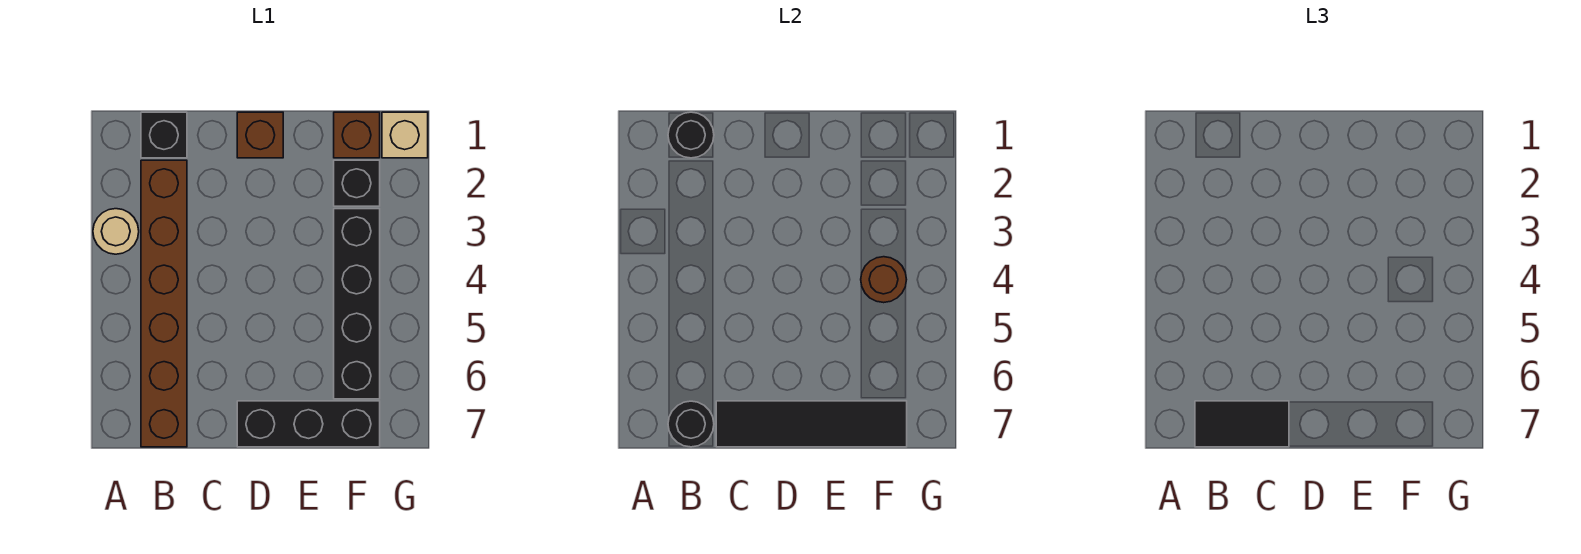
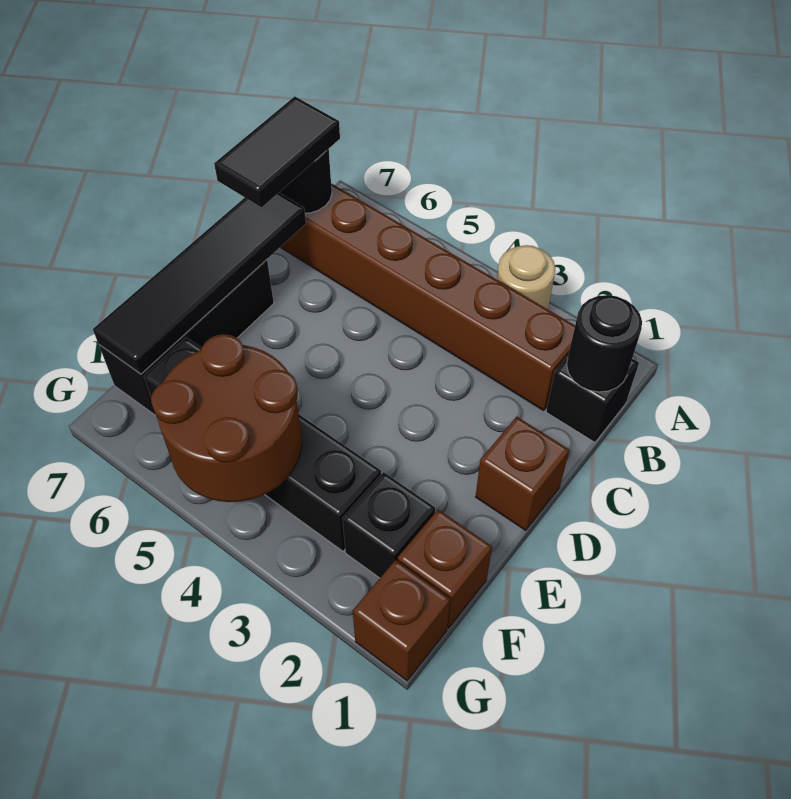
brown 1x1 round brick [861,257,907,303] -> brown 2x2 round brick [151,334,302,502]
tan 1x1 brick [382,112,428,158] -> brown 1x1 brick [353,560,450,681]

